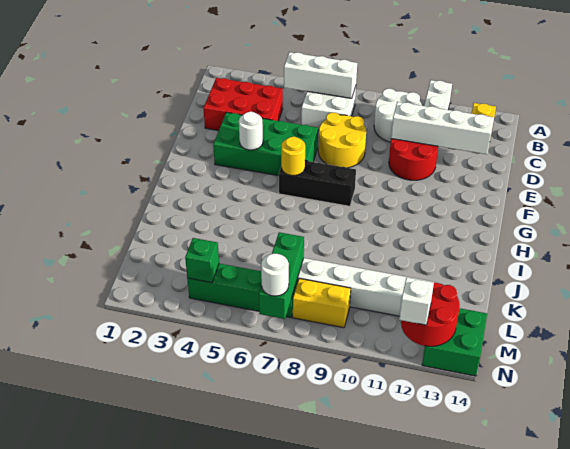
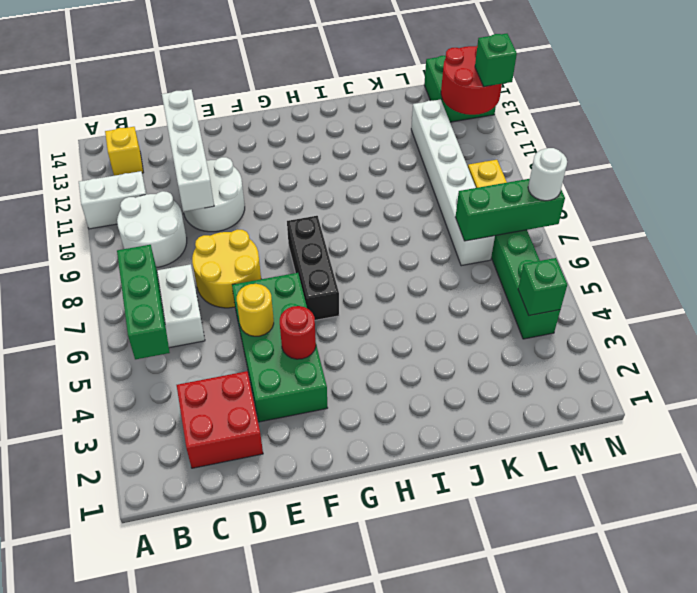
white 1x3 brick [284,52,357,98] -> green 1x3 brick [117,245,170,359]
red 2x3 brick [204,78,283,131] -> red 2x2 brick [177,371,263,468]
red 2x2 round brick [389,139,438,180] -> white 2x2 round brick [184,157,245,232]
white 1x1 round brick [239,112,263,150] -> red 1x1 round brick [280,306,316,359]
yellow 1x1 round brick [281,137,305,176] -> yellow 1x1 round brick moved to [237,284,274,336]
white 1x1 brick [399,278,434,325] -> green 1x1 brick [475,34,517,87]

